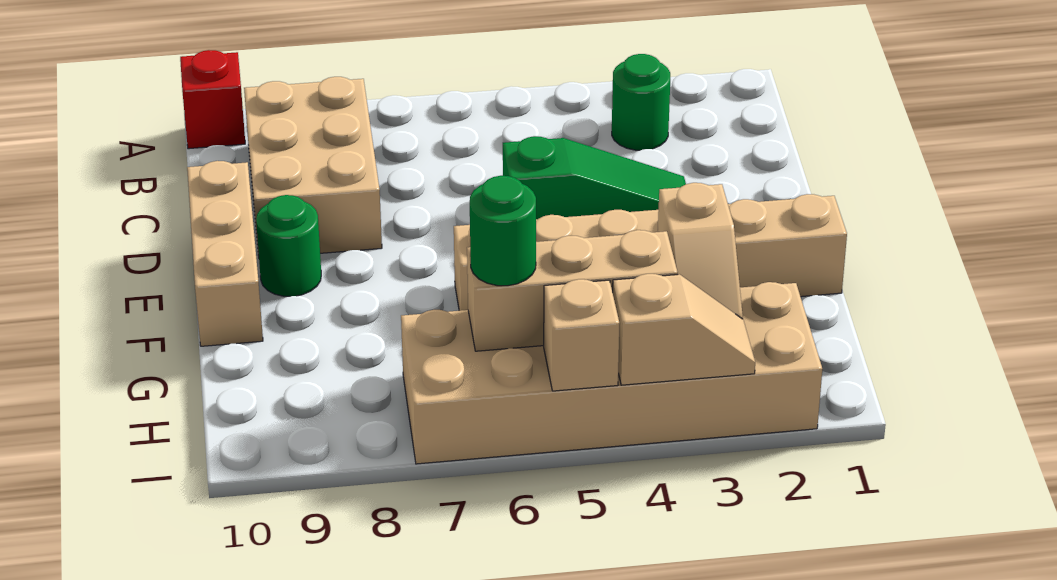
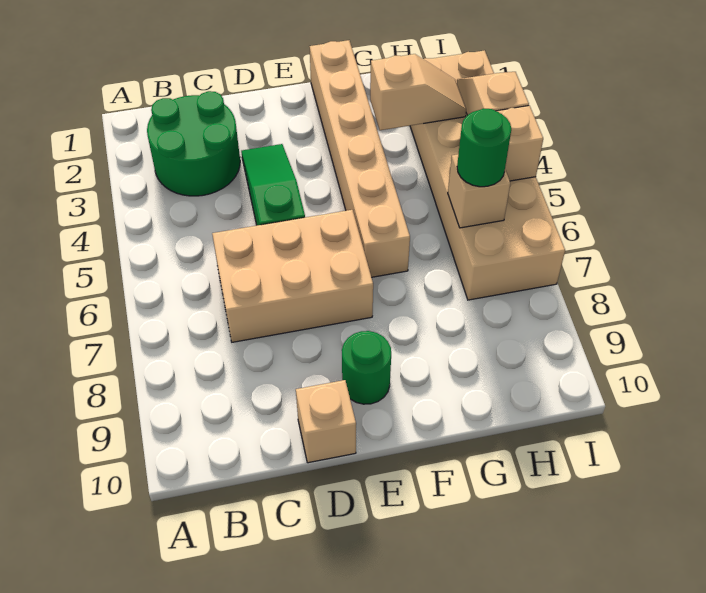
red 1x1 brick [180,50,245,149] -> none
green 1x1 round brick [612,54,670,150] -> green 2x2 round brick [147,91,240,196]
tan 2x3 brick [244,77,382,255] -> tan 2x3 brick moved to [212,210,373,342]
tan 1x3 brick [187,161,263,346] -> tan 1x1 brick [296,380,356,463]
tan 1x3 brick [467,230,678,351] -> tan 1x1 brick [448,154,510,228]

